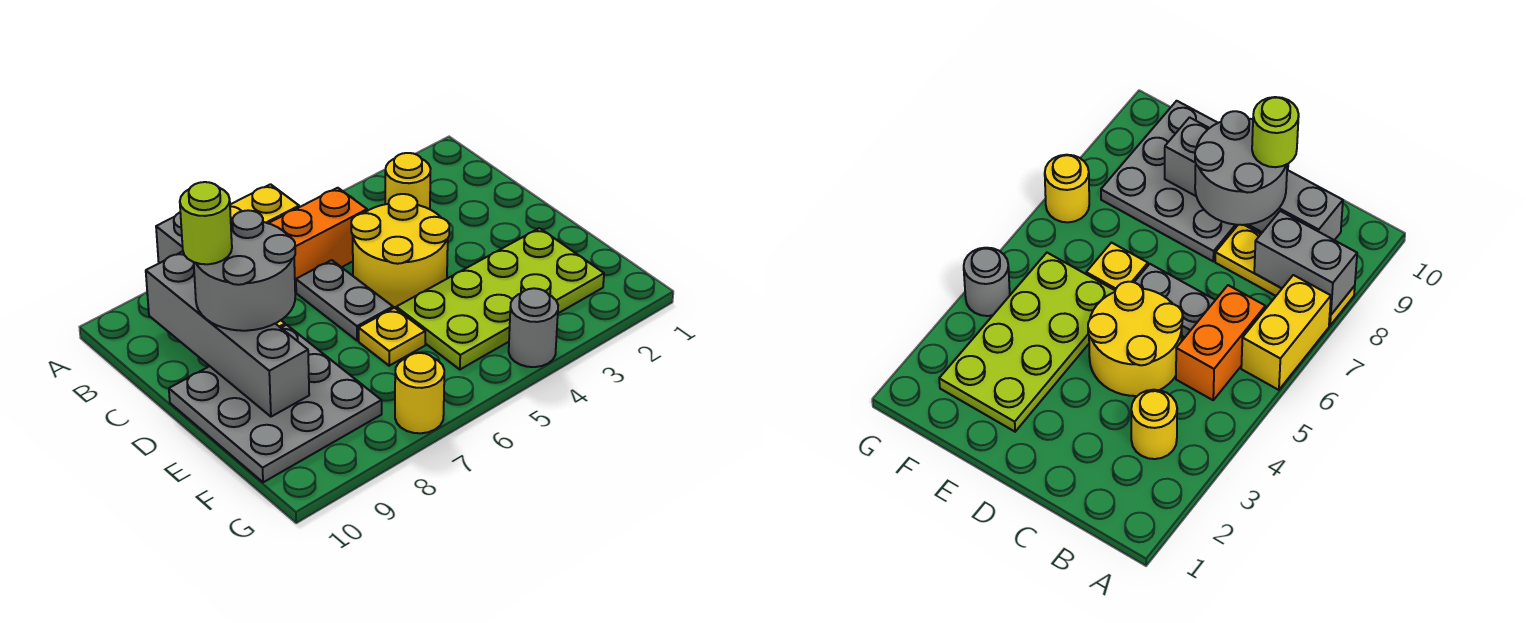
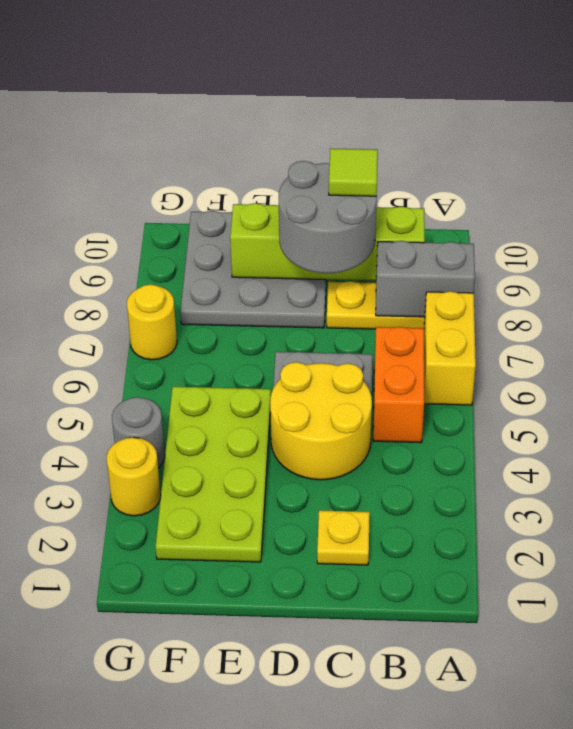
yellow 1x1 round brick [385,153,431,209] -> yellow 1x1 round brick moved to [107,437,161,516]
grey 1x4 brick [146,251,309,417] -> lime 1x4 brick [230,203,425,281]
lime 1x1 round brick [180,182,232,264] -> lime 1x1 tile [329,149,378,196]
yellow 1x1 plate [358,308,425,366] -> yellow 1x1 plate moved to [317,510,370,565]

